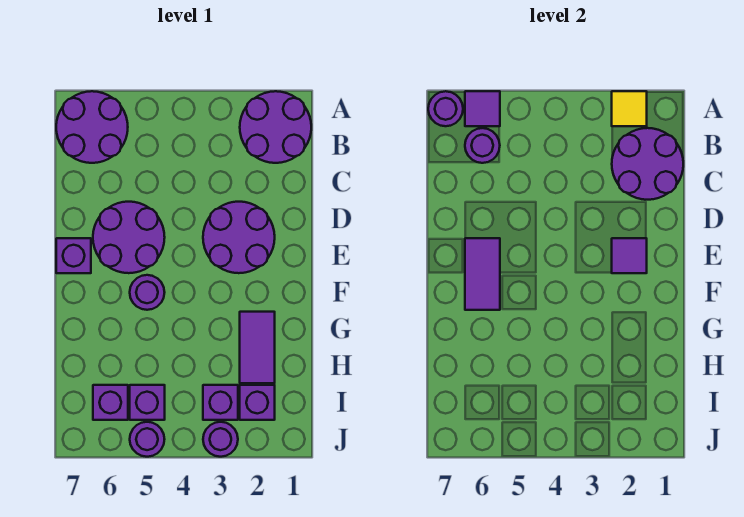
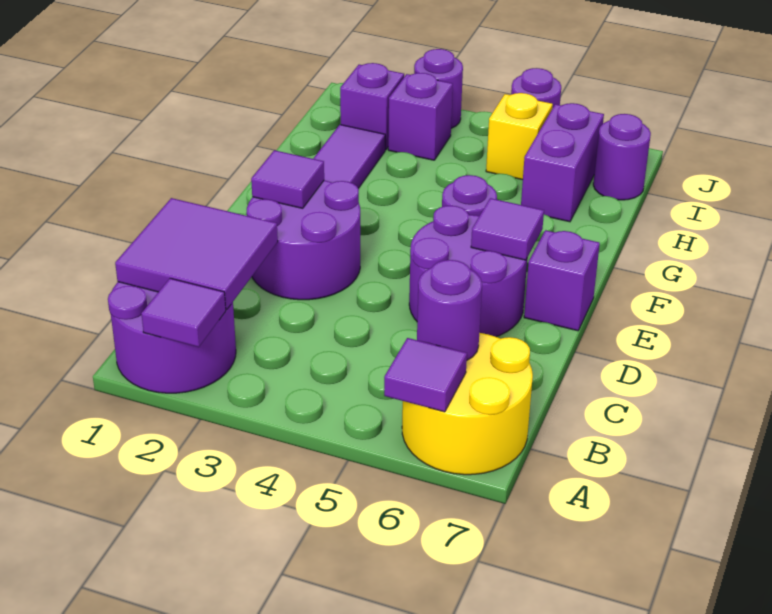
yellow 1x1 tile [612,91,647,126] -> purple 1x1 tile [141,278,226,347]
purple 2x2 round brick [56,91,128,163] -> yellow 2x2 round brick [402,333,533,475]
purple 1x1 round brick [428,91,463,126] -> purple 1x1 round brick moved to [593,114,651,200]
purple 2x2 round brick [612,128,683,200] -> purple 2x2 tile [115,198,278,309]
purple 1x2 tile [465,238,500,310] -> purple 1x1 tile [471,198,544,260]
purple 1x1 brick [130,385,165,420] -> yellow 1x1 brick [486,93,553,180]
purple 1x1 brick [93,385,128,420] -> purple 1x2 brick [521,103,604,222]

